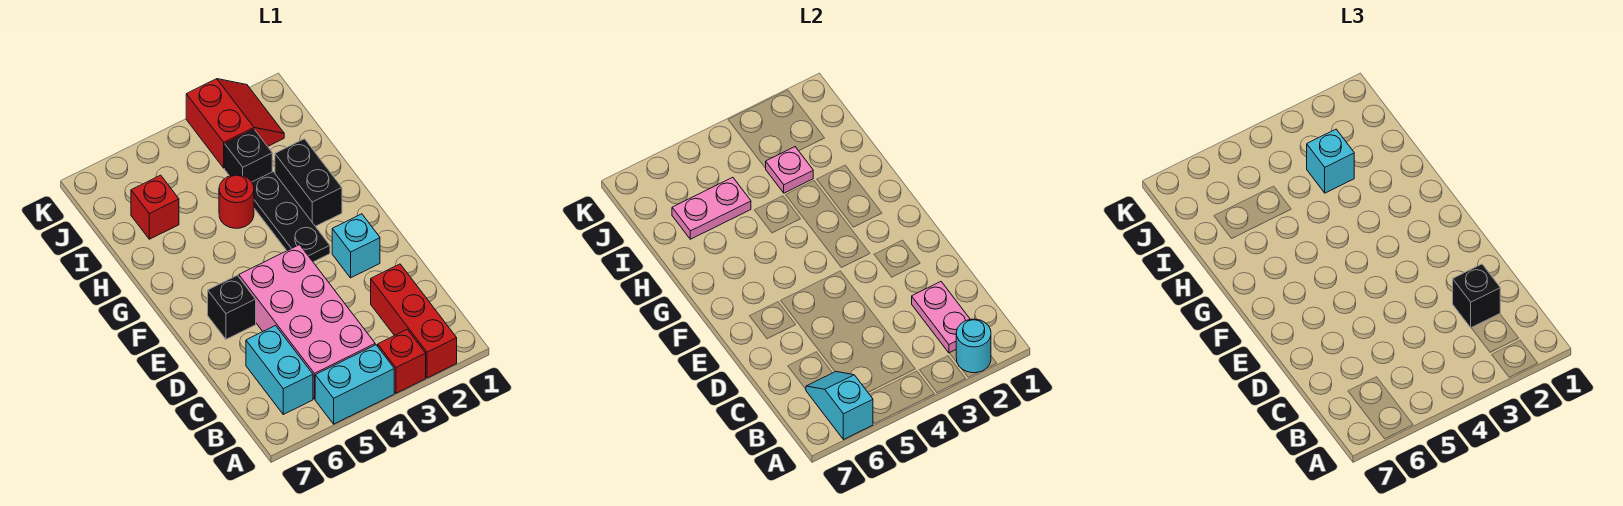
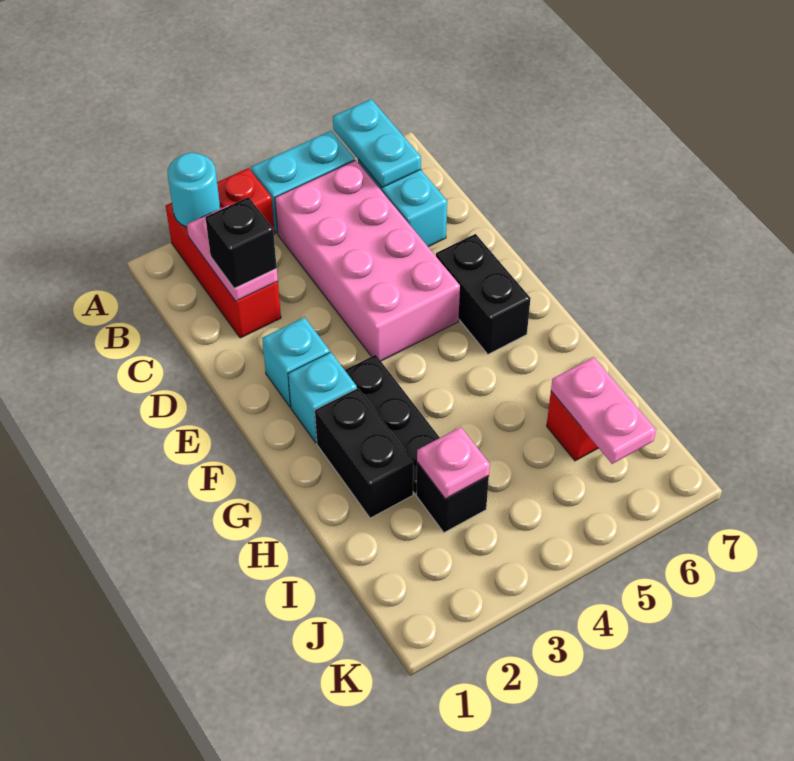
cyan 1x2 slope [806,372,873,440] -> cyan 1x2 plate [333,99,421,188]
black 1x1 brick [208,276,256,339] -> black 1x2 brick [436,234,531,354]
red 1x1 round brick [219,175,254,228] -> none
cyan 1x1 brick [1307,129,1354,193] -> cyan 1x1 brick moved to [288,352,357,443]
pink 1x2 plate [672,177,751,239] -> pink 1x2 plate turned to [551,357,656,464]
red 2x2 slope [186,79,284,168] -> none

